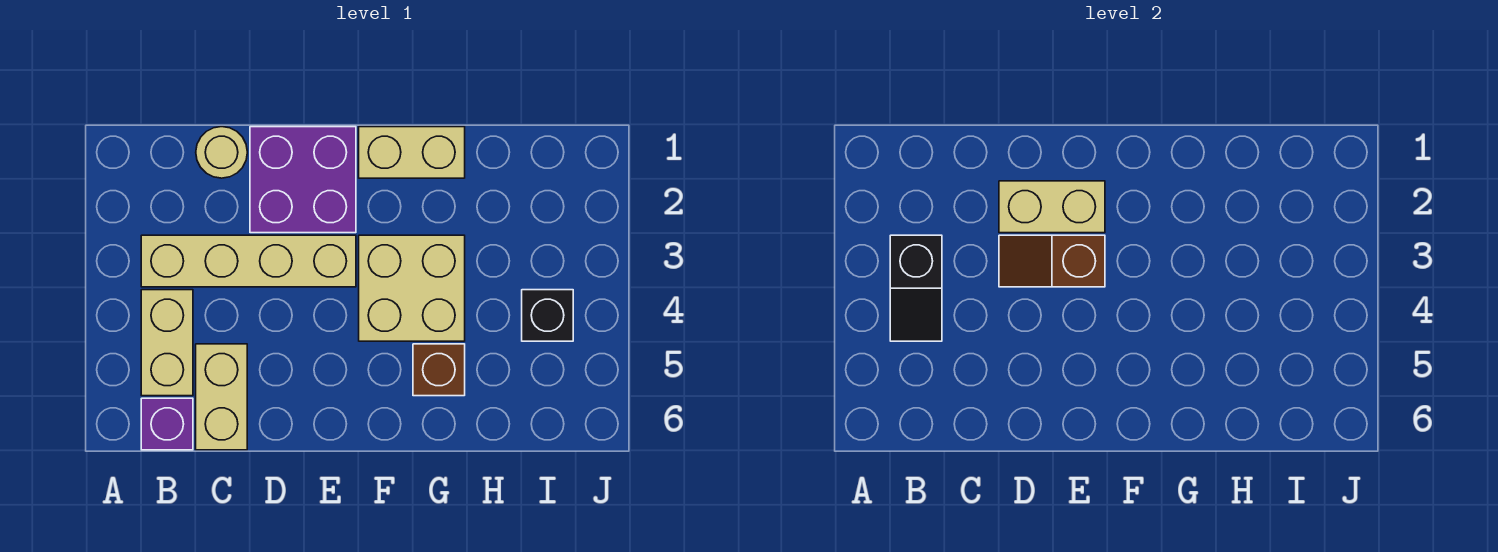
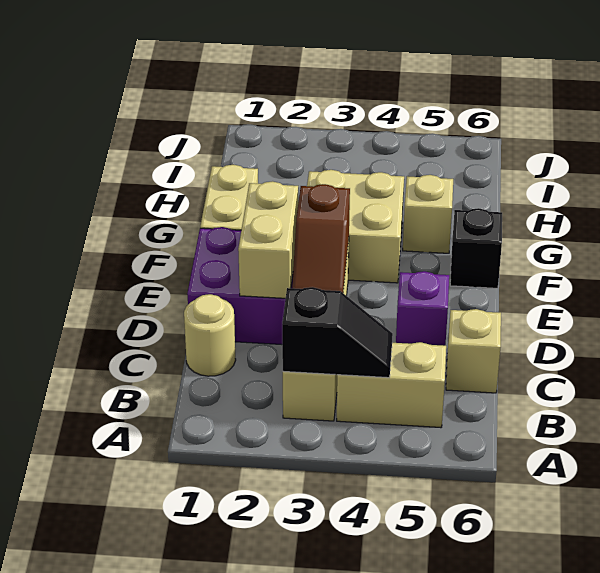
purple 1x1 brick [141,398,193,450] -> purple 1x1 brick moved to [396,271,449,346]
tan 1x2 brick [196,344,247,450] -> tan 1x1 brick [446,309,501,393]
brown 1x1 brick [413,344,465,396] -> tan 1x1 brick [403,175,453,253]
black 1x1 brick [522,290,573,341] -> black 1x1 brick moved to [450,208,502,288]

